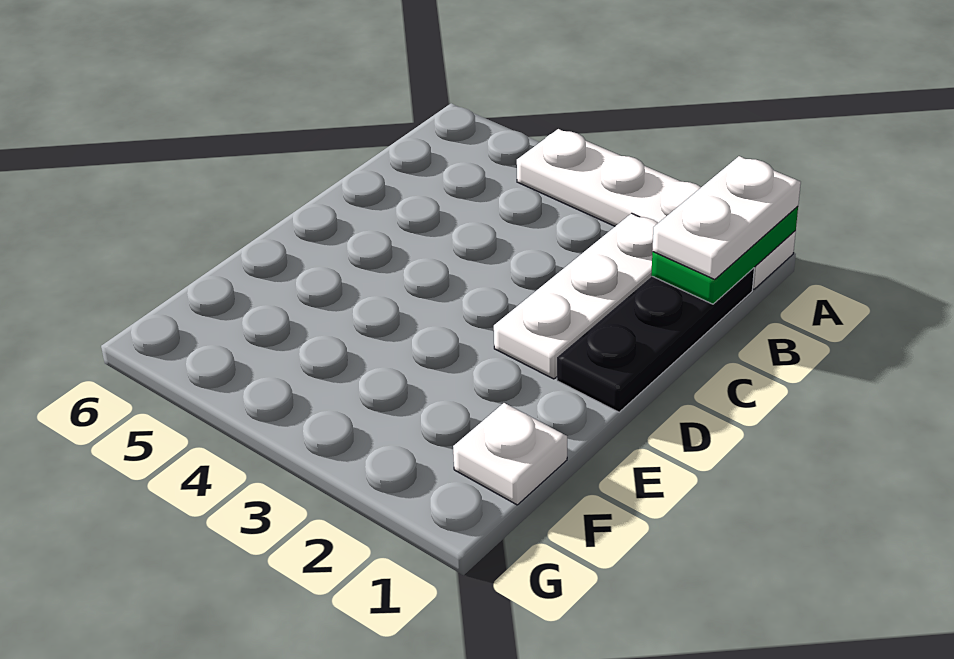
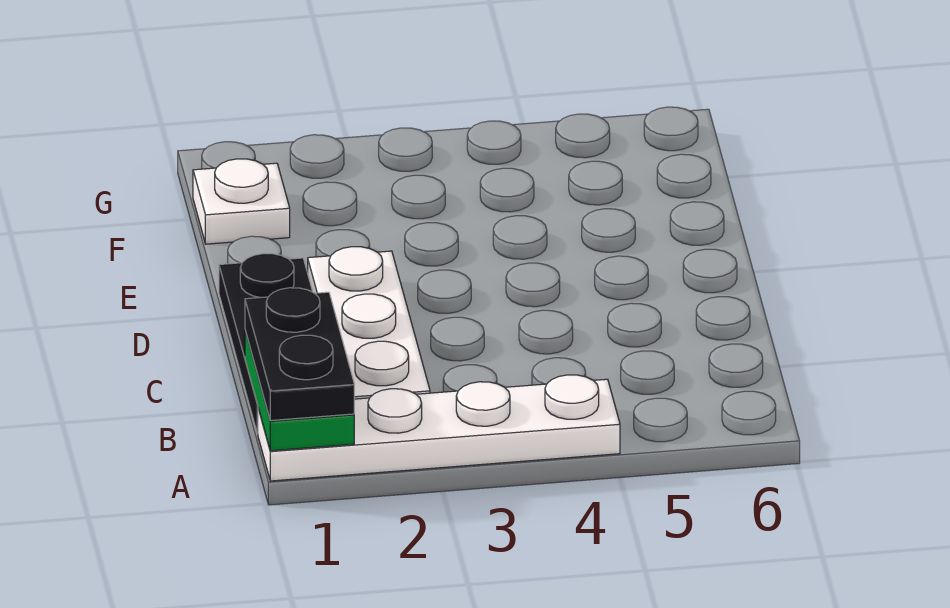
white 1x2 plate [652,156,801,280] -> black 1x2 plate [245,288,354,421]

